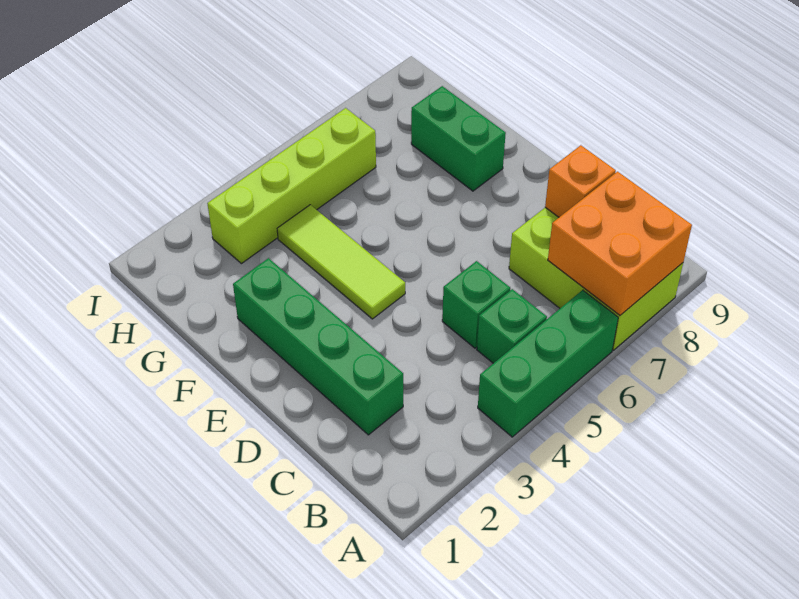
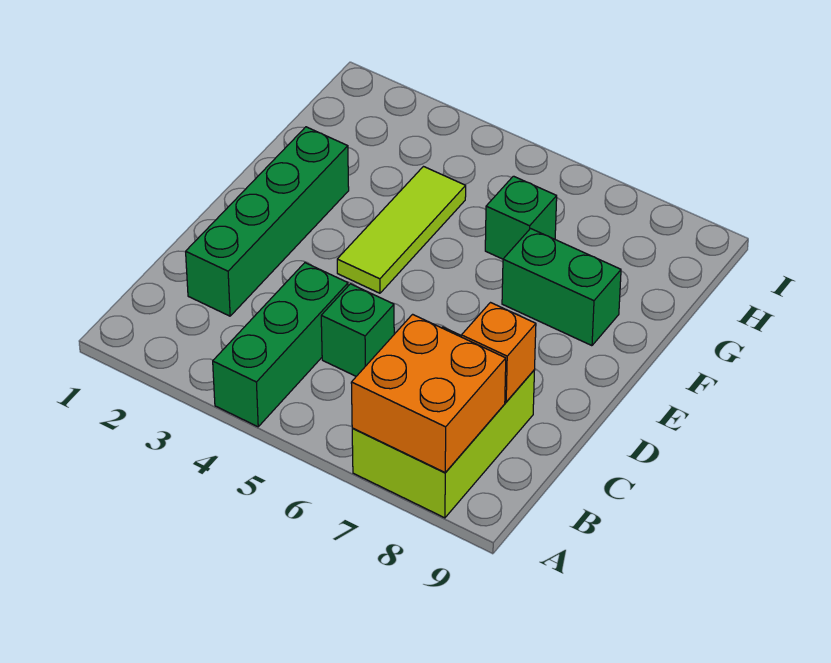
green 1x3 brick [478,290,618,437] -> green 1x3 brick turned to [213,263,348,427]
green 1x1 brick [477,289,547,363] -> green 1x1 brick moved to [485,176,557,259]
green 1x2 brick [411,86,506,191] -> green 1x2 brick turned to [502,229,621,346]
lime 1x4 brick [207,108,376,264] -> none

